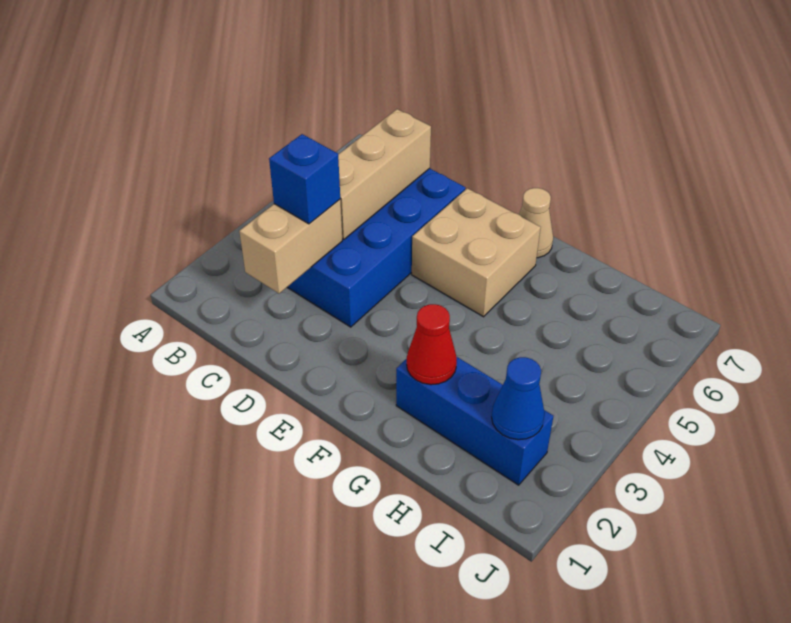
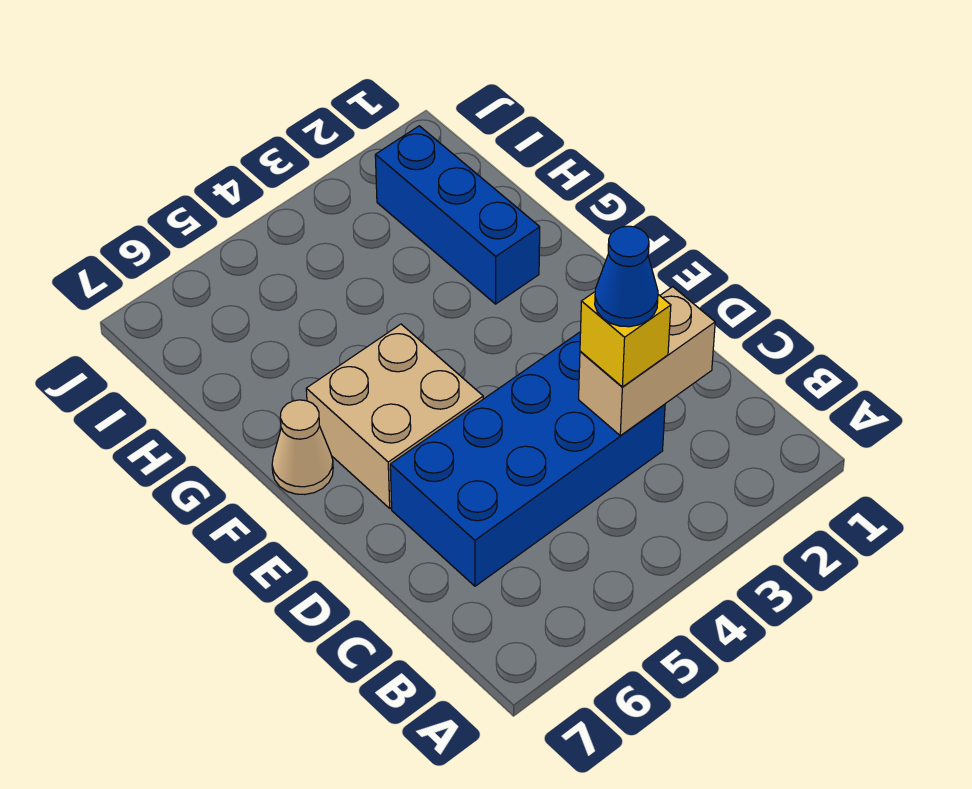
blue 1x1 brick [269,134,340,224] -> yellow 1x1 brick [580,292,671,387]
tan 1x3 brick [338,109,431,239] -> none
red 1x1 cone [407,304,457,385] -> none
blue 1x1 cone [492,357,545,440] -> blue 1x1 cone moved to [595,226,658,327]

